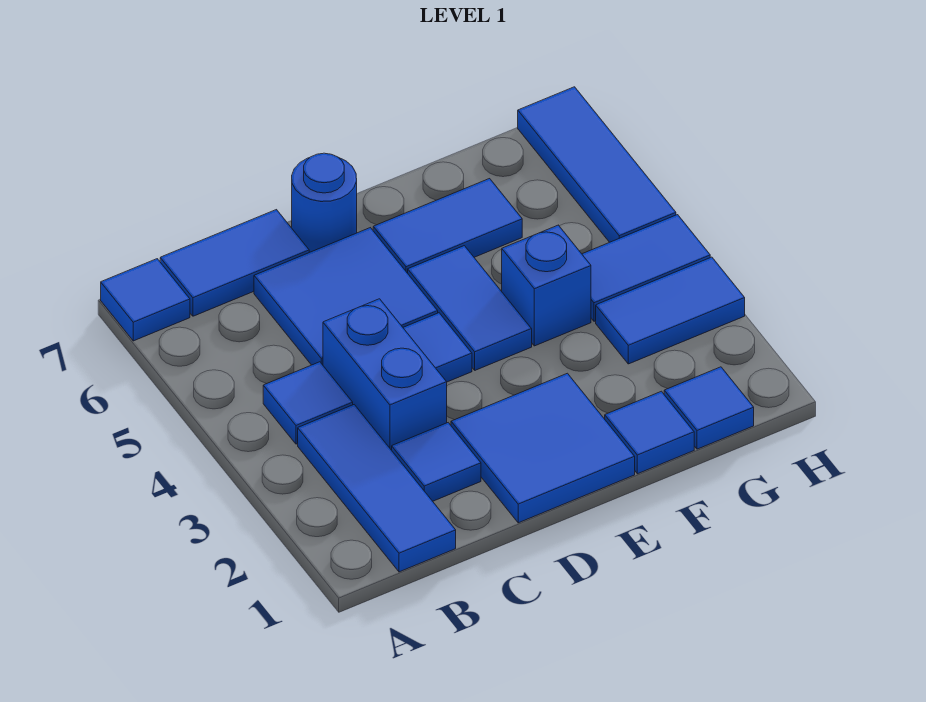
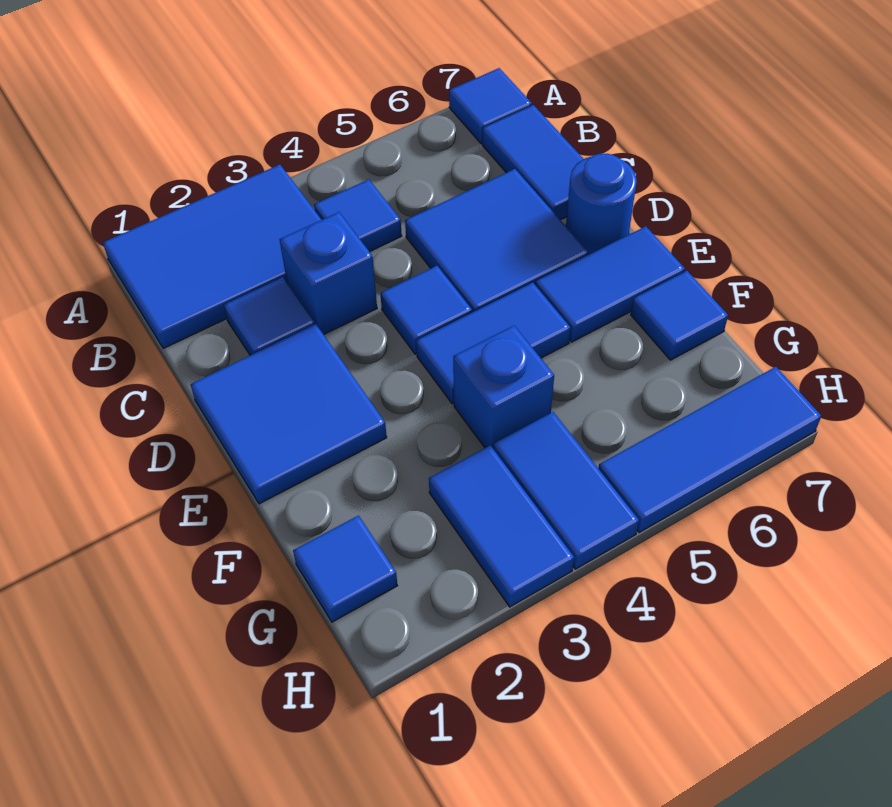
blue 1x3 tile [298,405,456,572] -> blue 2x3 tile [103,165,321,348]
blue 1x2 brick [323,299,447,450] -> blue 1x1 brick [280,212,377,335]
blue 1x2 tile [373,179,522,273] -> blue 1x2 tile turned to [535,226,685,342]
blue 1x1 tile [605,391,694,474] -> blue 1x1 tile moved to [631,271,728,360]

